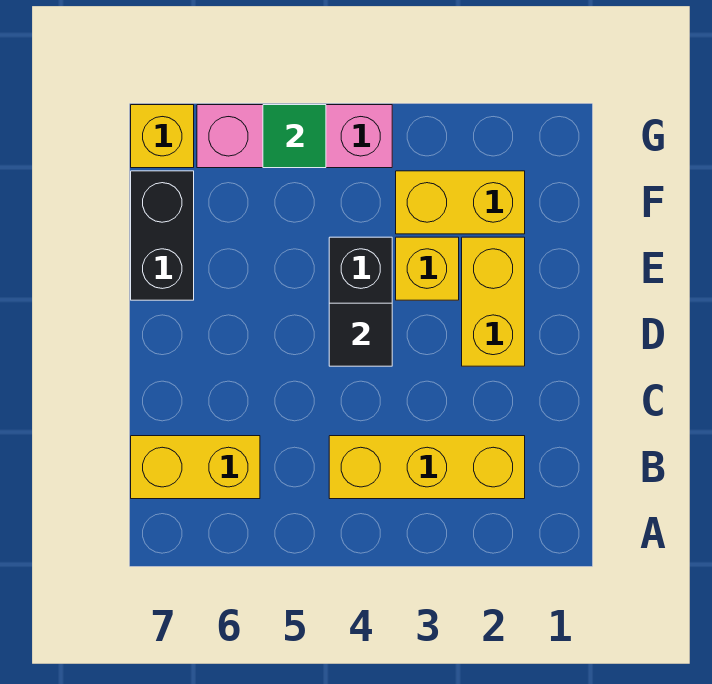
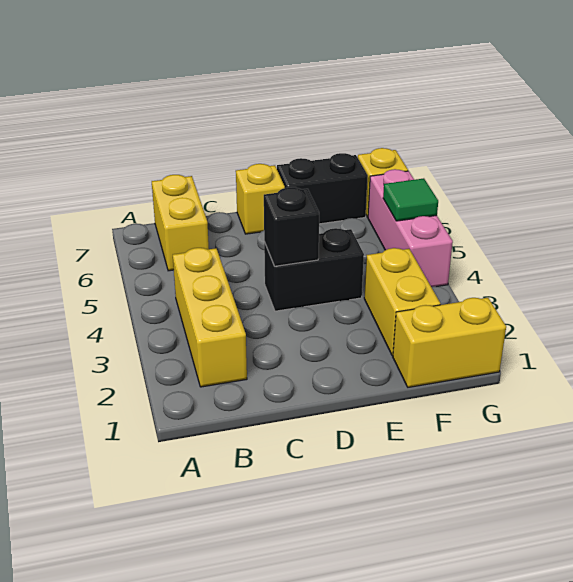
yellow 1x2 brick [462,237,525,366] -> yellow 1x2 brick moved to [393,298,506,387]
black 1x1 tile [329,303,392,366] -> black 1x1 brick [264,187,319,266]
yellow 1x1 brick [396,237,459,300] -> yellow 1x1 brick moved to [236,164,285,234]

